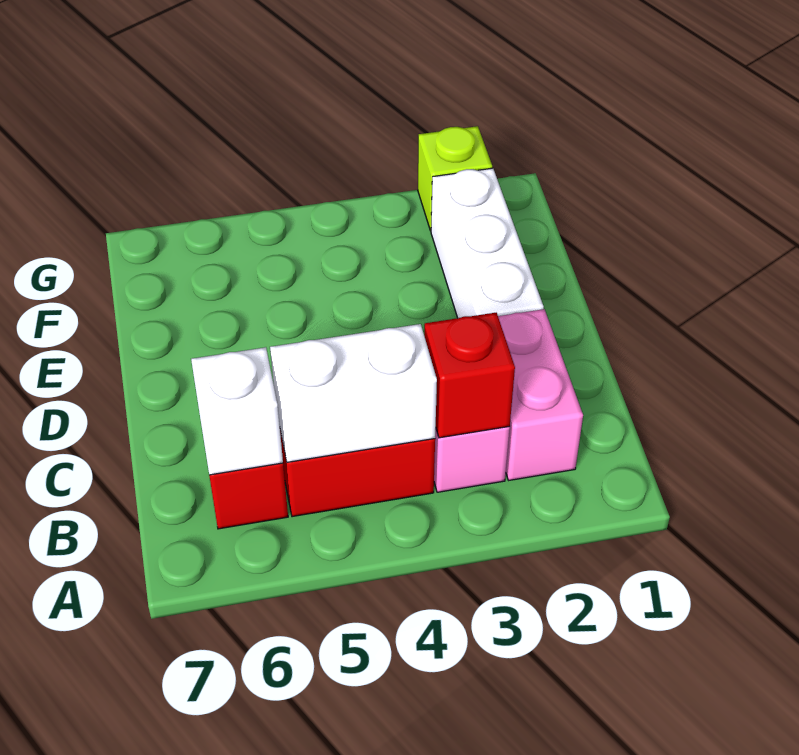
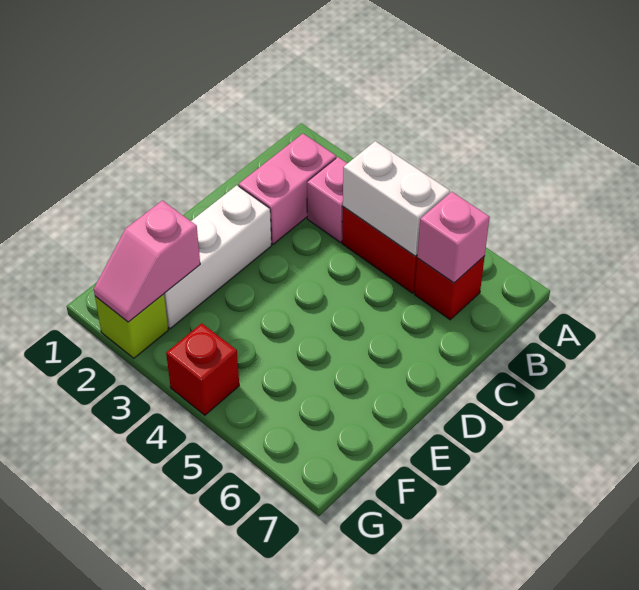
red 1x1 brick [424,313,515,438] -> red 1x1 brick moved to [166,323,239,415]
white 1x1 brick [191,347,283,475] -> pink 1x1 brick [417,192,490,283]
none -> pink 1x2 slope [94,200,200,322]

